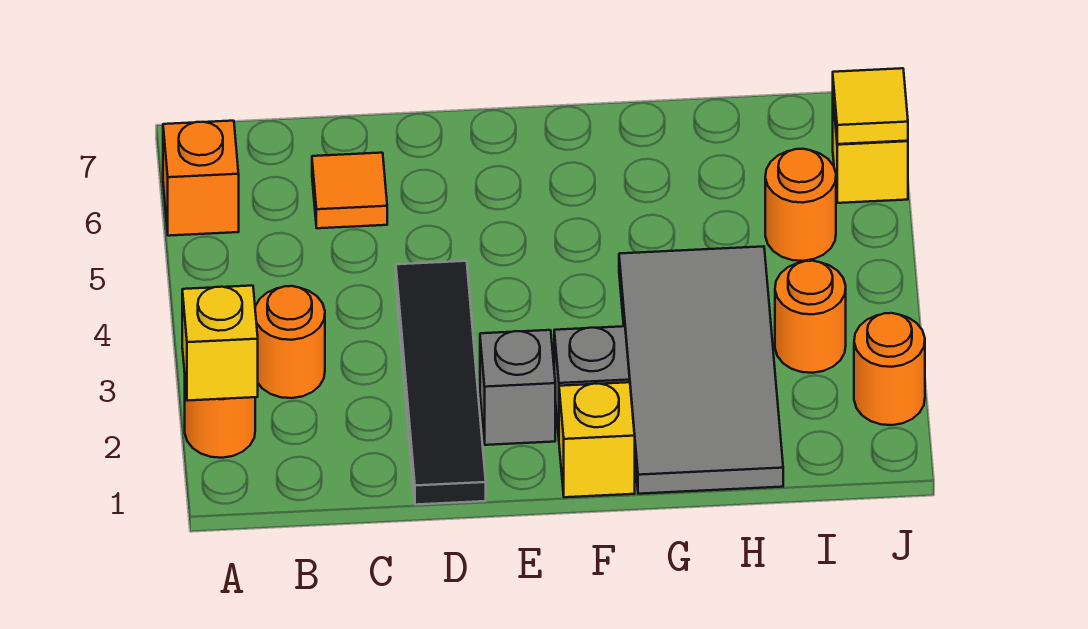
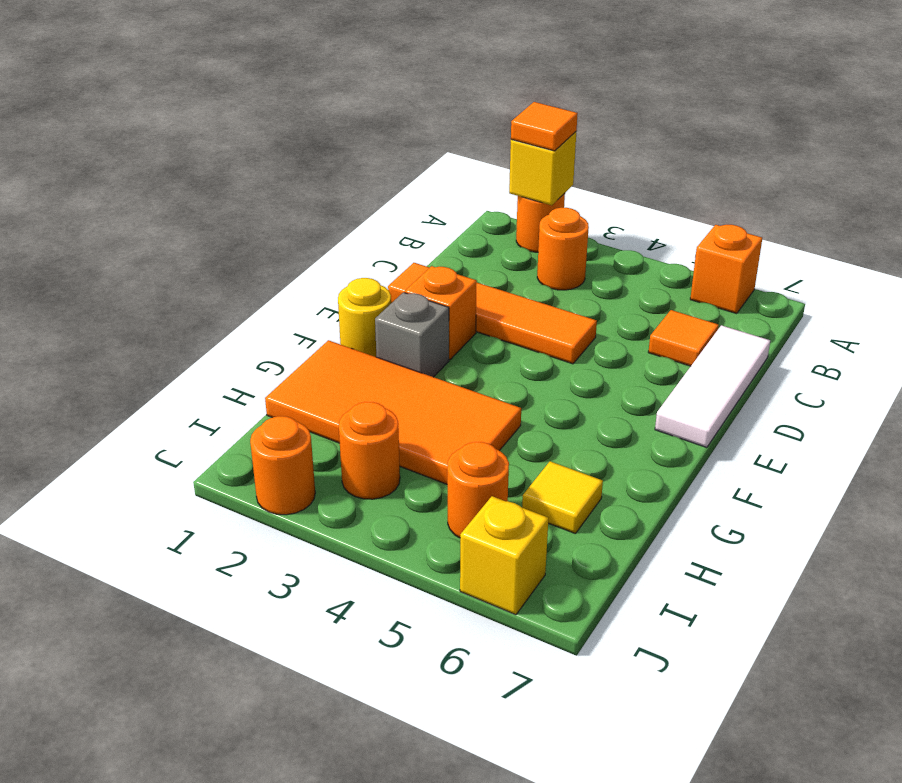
none -> orange 1x1 tile [511,102,578,151]
none -> white 1x3 tile [655,325,770,448]
black 1x4 tile [396,261,486,505] -> orange 1x4 tile [388,263,597,364]
grey 1x1 brick [480,330,555,445] -> orange 1x1 brick [405,266,477,359]
yellow 1x1 brick [559,382,635,497] -> yellow 1x1 round brick [338,278,391,357]
grey 2x4 tile [619,246,783,494] -> orange 2x4 tile [265,340,521,484]
yellow 1x1 tile [833,68,908,144] -> yellow 1x1 tile moved to [522,461,603,534]

